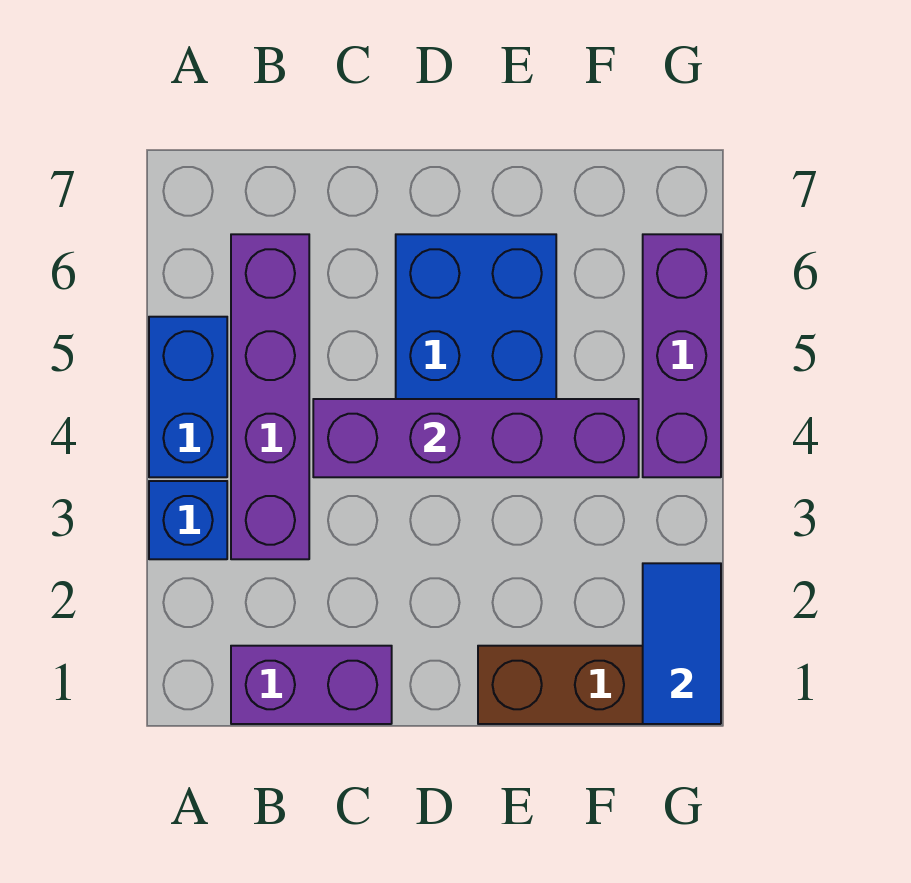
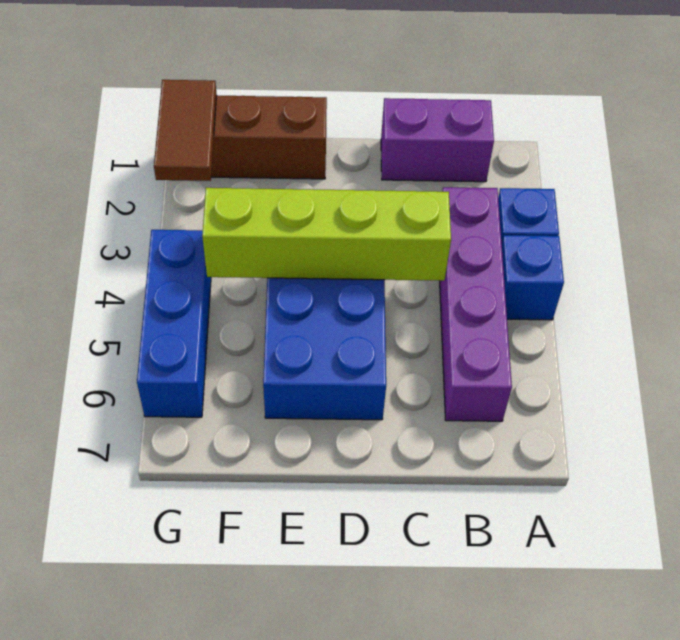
blue 1x2 brick [149,317,227,477] -> blue 1x1 brick [502,235,564,320]
purple 1x4 brick [313,399,639,477] -> lime 1x4 brick [202,188,451,281]
blue 1x2 tile [643,563,721,724] -> brown 1x2 tile [154,80,217,181]
purple 1x3 brick [643,234,721,477] -> blue 1x3 brick [137,230,211,417]

